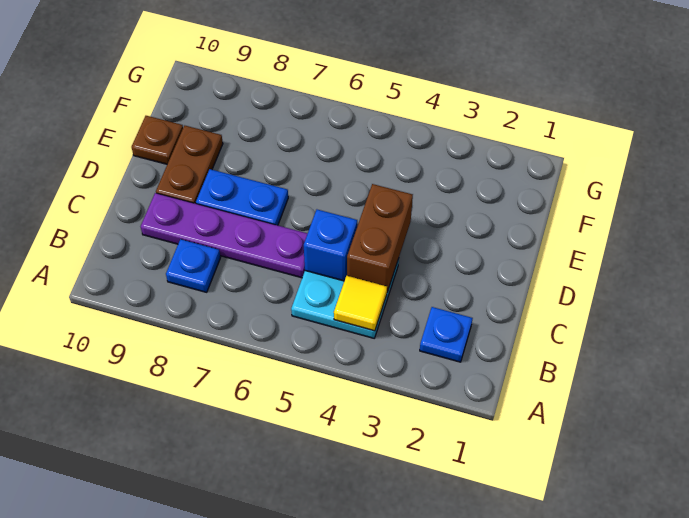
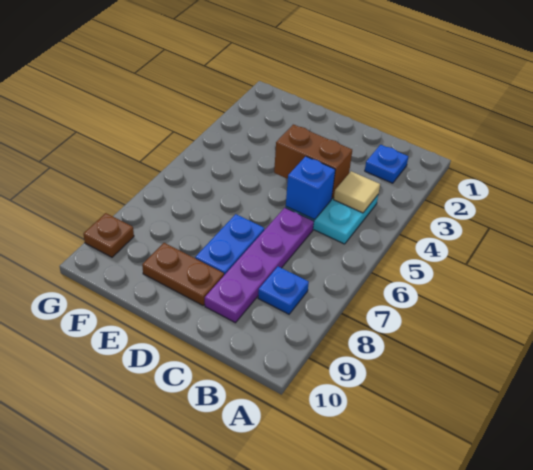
yellow 1x1 tile [334,276,387,331] -> tan 1x1 tile [334,171,380,213]
brown 1x1 plate [132,116,183,164] -> brown 1x1 plate moved to [84,213,134,257]

